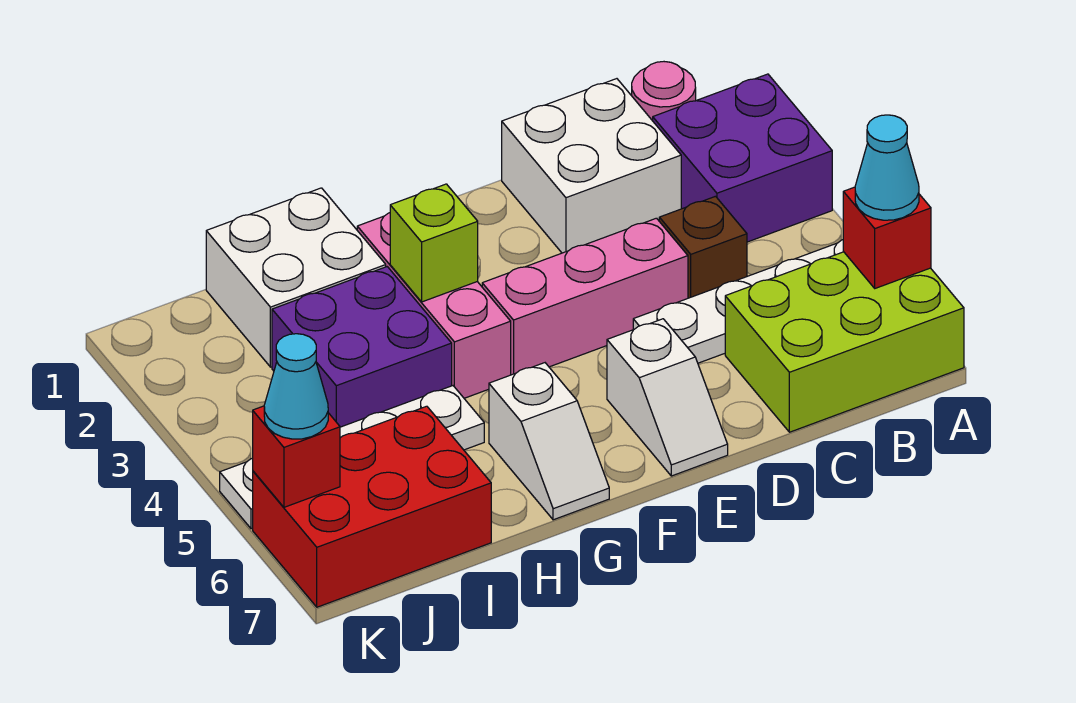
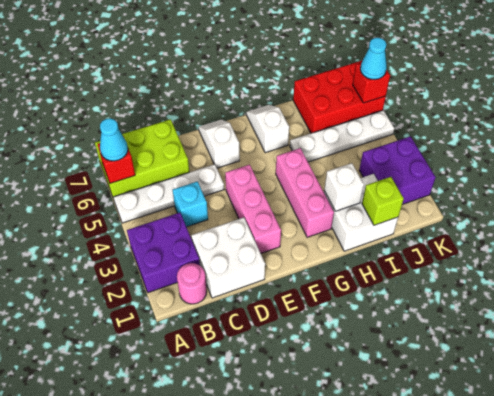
brown 1x1 brick [659,196,747,298] -> cyan 1x1 brick [173,182,208,227]
pink 1x3 brick [482,218,688,375] -> pink 1x3 brick turned to [225,165,281,253]
lime 1x1 brick [390,184,478,302] -> lime 1x1 brick moved to [362,177,404,225]
none -> white 1x1 brick [324,163,364,211]
purple 2x2 brick [272,267,452,427] -> purple 2x2 brick moved to [359,136,436,204]

